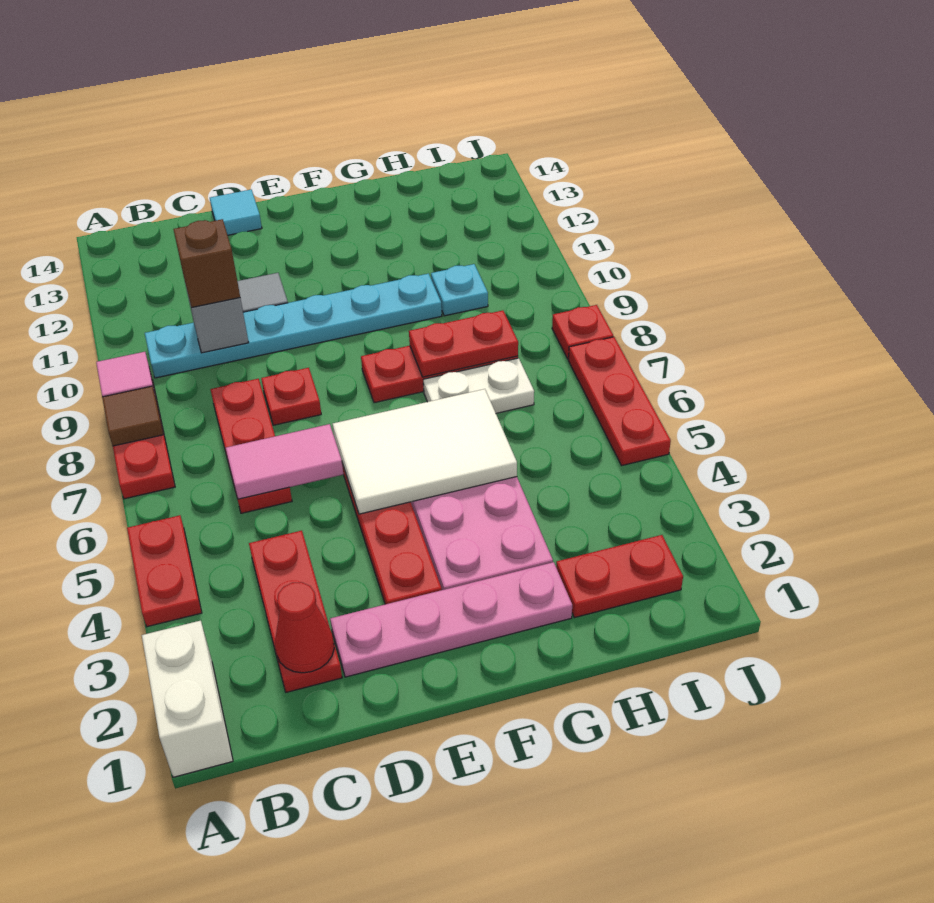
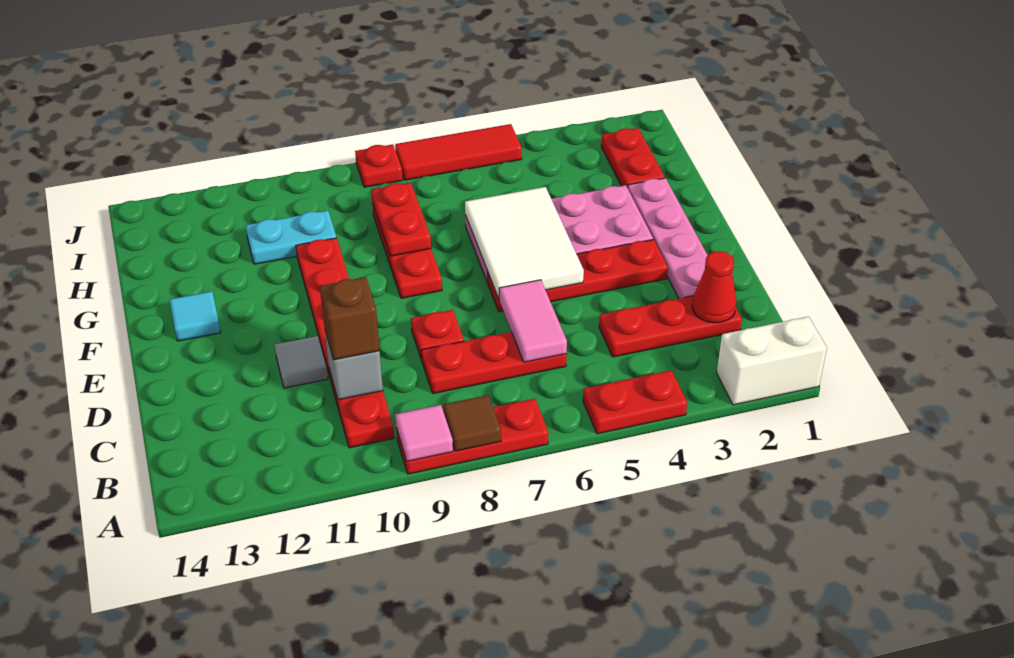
cyan 1x6 plate [145,274,442,378] -> red 1x6 plate [296,238,394,448]
cyan 1x1 tile [210,190,262,235] -> cyan 1x1 tile moved to [169,291,221,341]
white 1x2 plate [423,358,534,413] -> none
cyan 1x1 plate [431,264,488,316] -> cyan 1x2 plate [246,210,336,264]
red 1x3 plate [568,337,671,466] -> red 1x3 tile [395,124,522,180]

